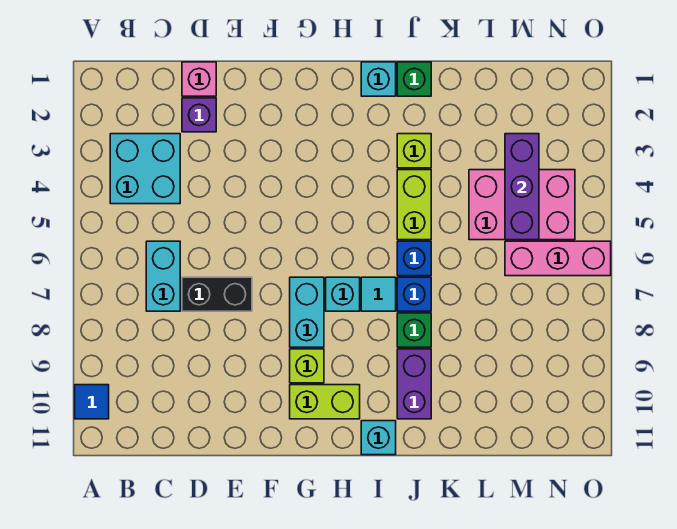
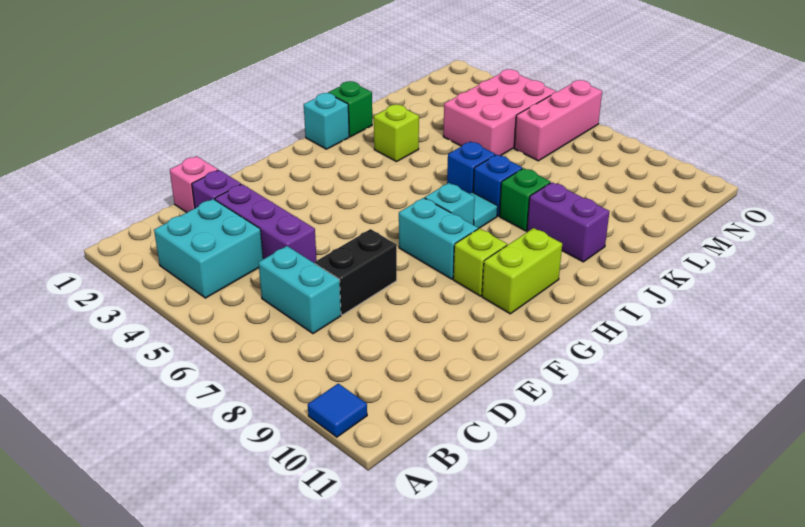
cyan 1x1 brick [361,421,396,455] -> none
lime 1x2 brick [397,170,431,240] -> none
purple 1x3 brick [505,134,539,240] -> purple 1x3 brick moved to [215,184,317,263]

